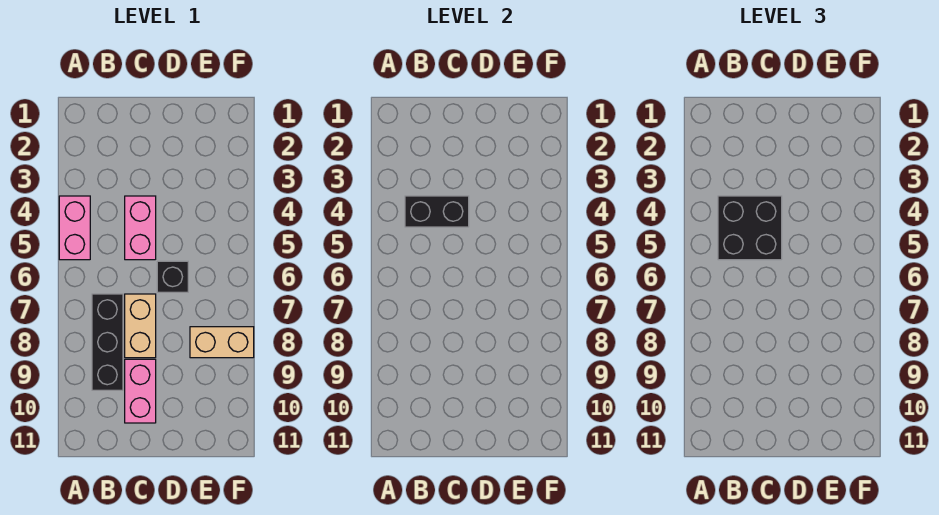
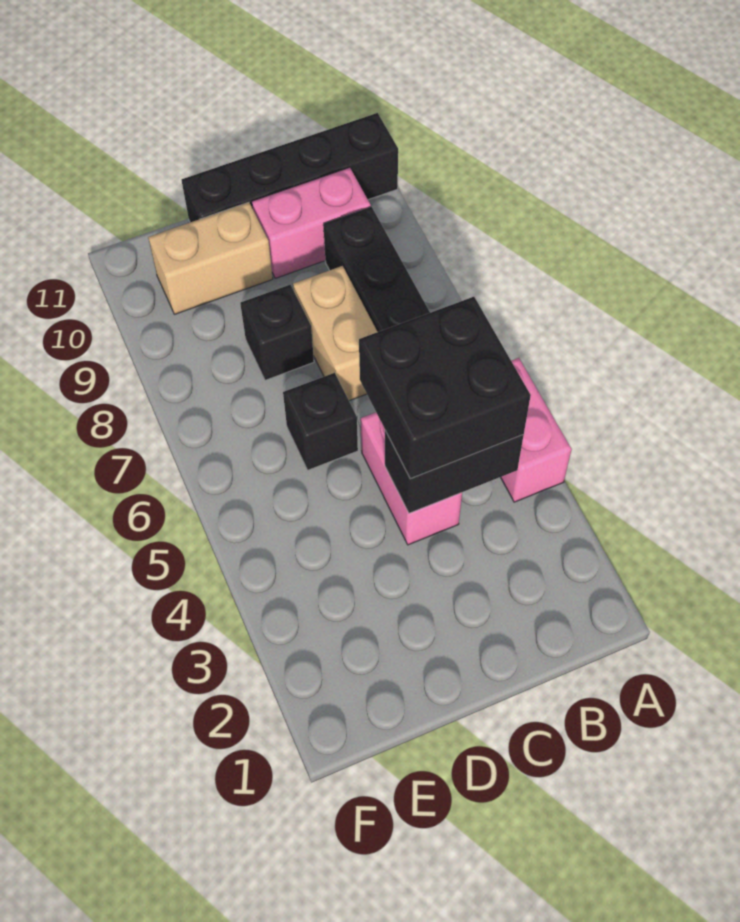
none -> black 1x4 brick [181,113,398,222]
pink 1x2 brick [125,359,156,423] -> pink 1x2 brick turned to [252,167,371,278]
none -> black 1x1 brick [240,285,314,380]
tan 1x2 brick [190,327,254,358] -> tan 1x2 brick moved to [148,202,273,314]

